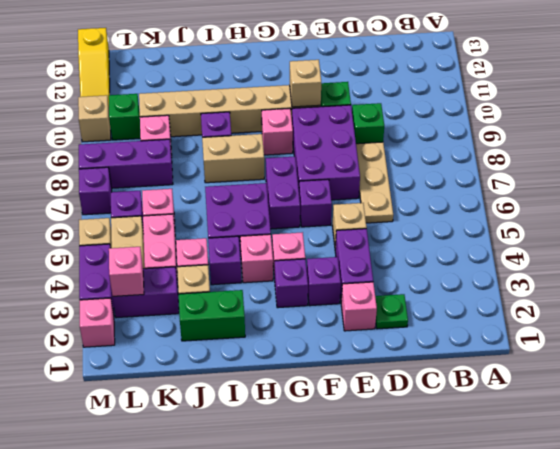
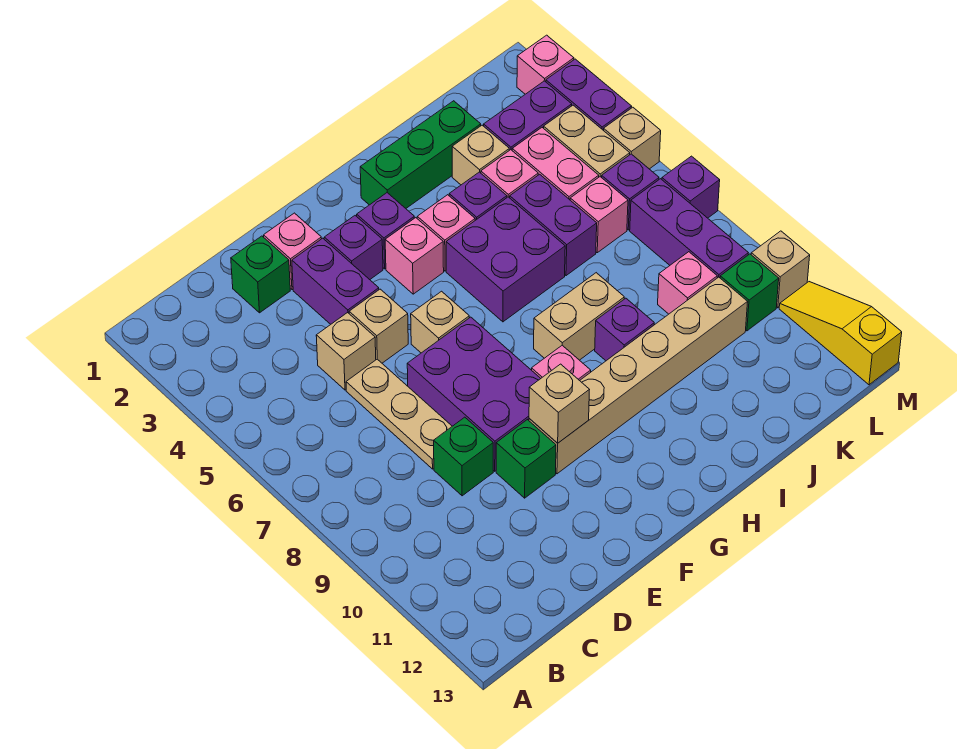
green 1x1 plate [375,294,408,329] -> green 1x1 brick [231,236,290,313]
none -> tan 1x1 brick [316,313,376,390]
purple 1x1 brick [299,179,332,227] -> tan 1x1 brick [411,291,469,353]
purple 1x2 brick [266,156,300,229] -> purple 1x2 brick moved to [510,174,597,276]
green 1x2 brick [179,290,245,341] -> green 1x3 brick [360,101,481,208]
purple 1x3 brick [79,139,173,188] -> purple 1x3 brick turned to [630,179,748,278]
pink 1x1 brick [109,247,144,296] -> none

